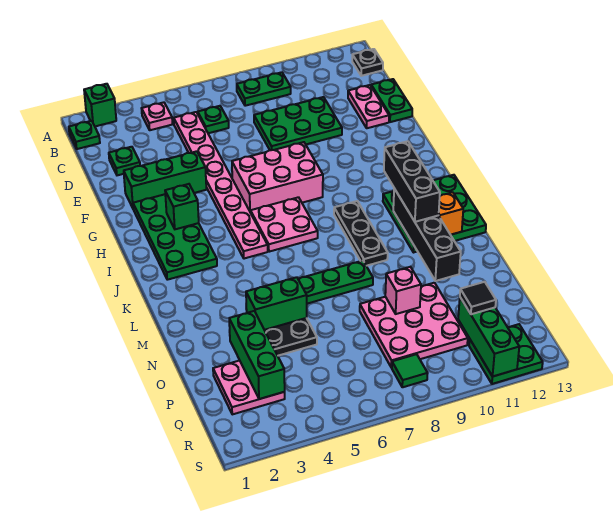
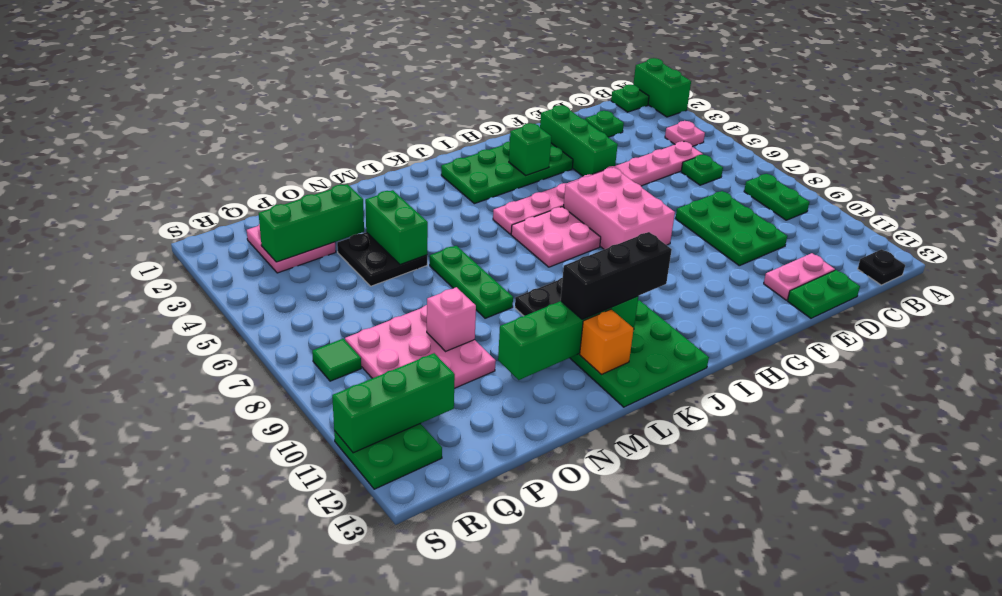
green 1x1 brick [84,84,116,126] -> green 1x2 brick [633,58,691,117]
black 1x4 brick [393,189,461,281] -> green 1x4 brick [498,296,638,380]
black 1x1 tile [460,282,496,314] -> none

